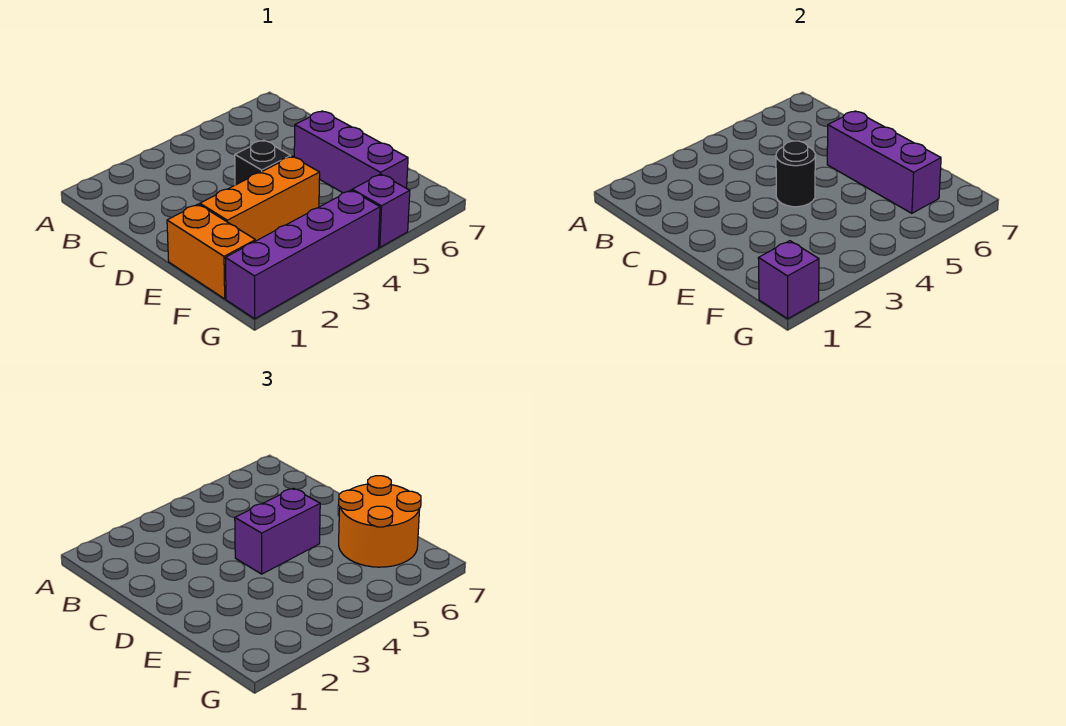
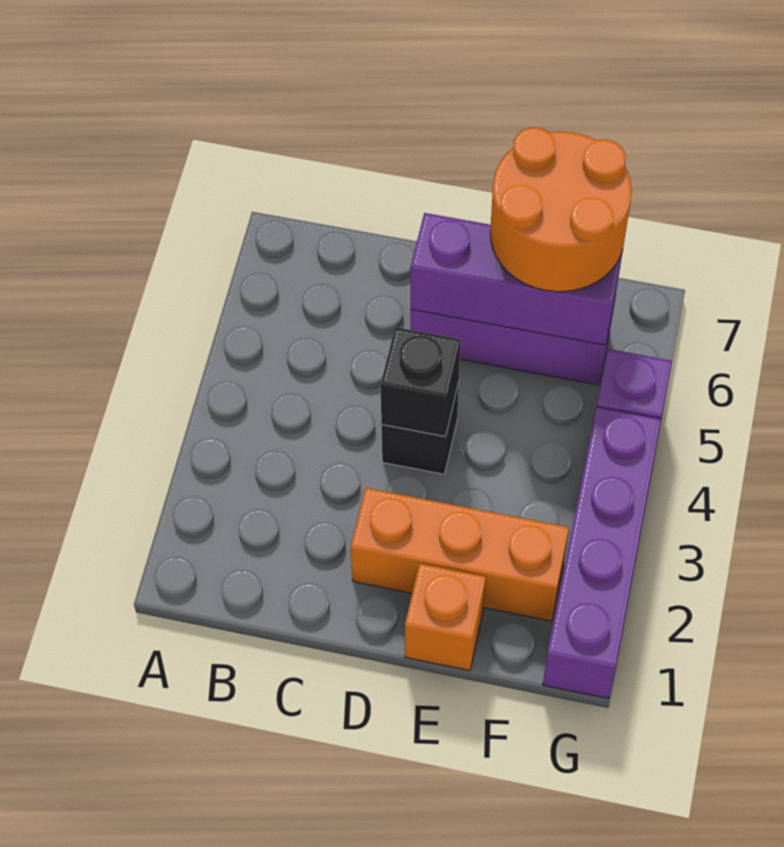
black 1x1 round brick [776,141,815,207] -> black 1x1 brick [380,327,460,437]
purple 1x2 brick [235,488,320,574] -> none
orange 1x2 brick [167,204,255,299] -> orange 1x1 brick [405,564,486,671]
orange 1x3 brick [200,156,320,241] -> orange 1x3 brick turned to [351,488,569,621]
purple 1x1 brick [758,241,819,319] -> none

